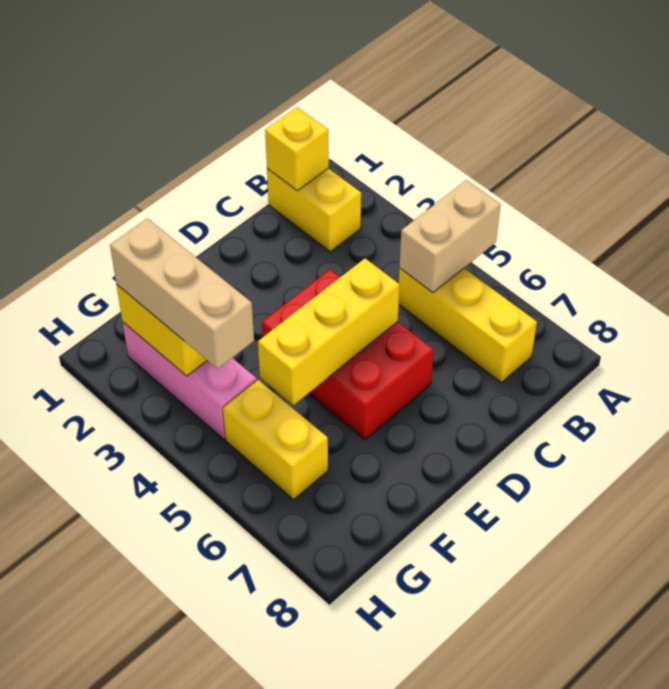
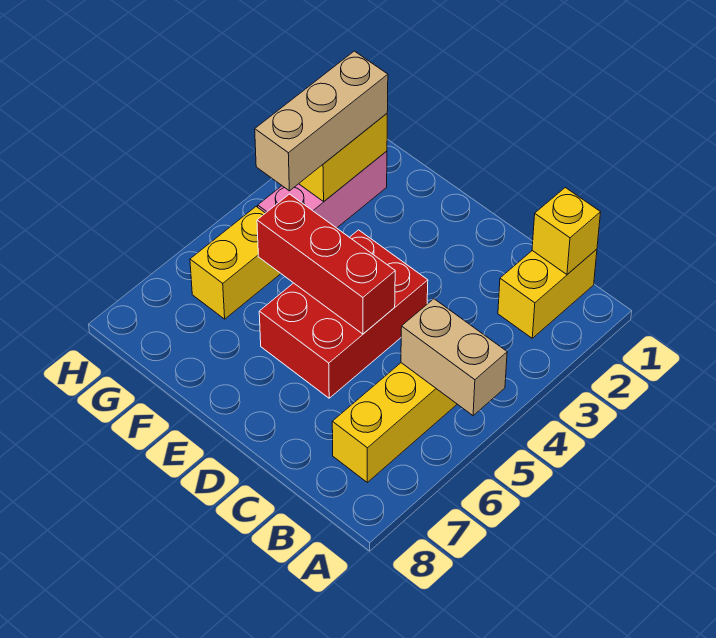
yellow 1x3 brick [258,258,400,405] -> red 1x3 brick [257,194,395,334]

